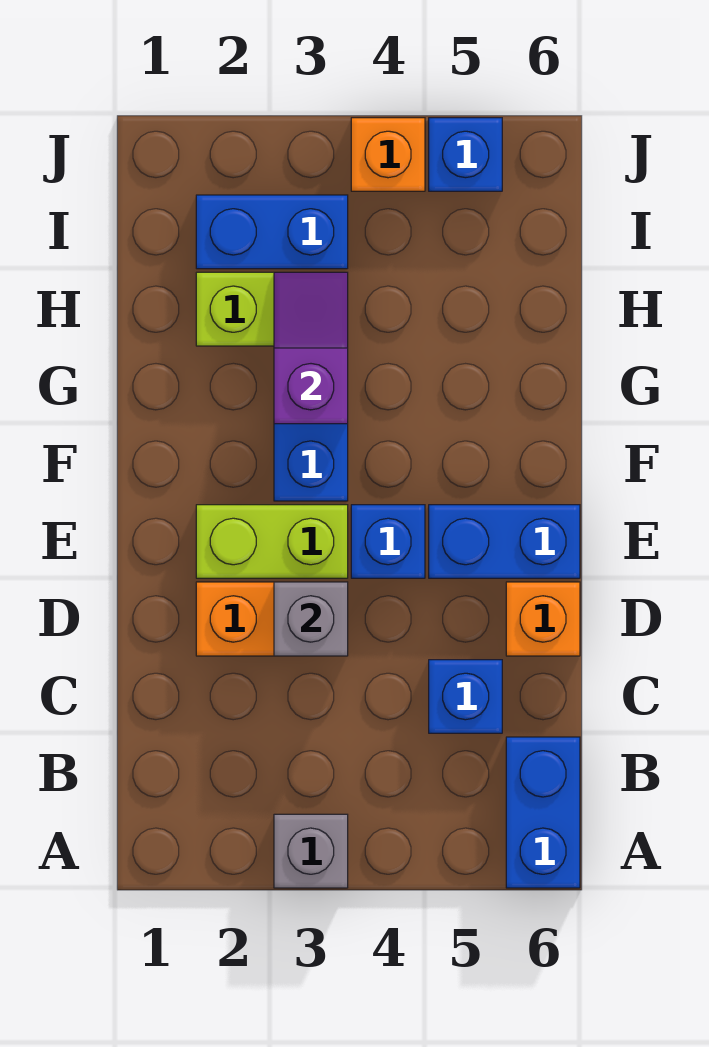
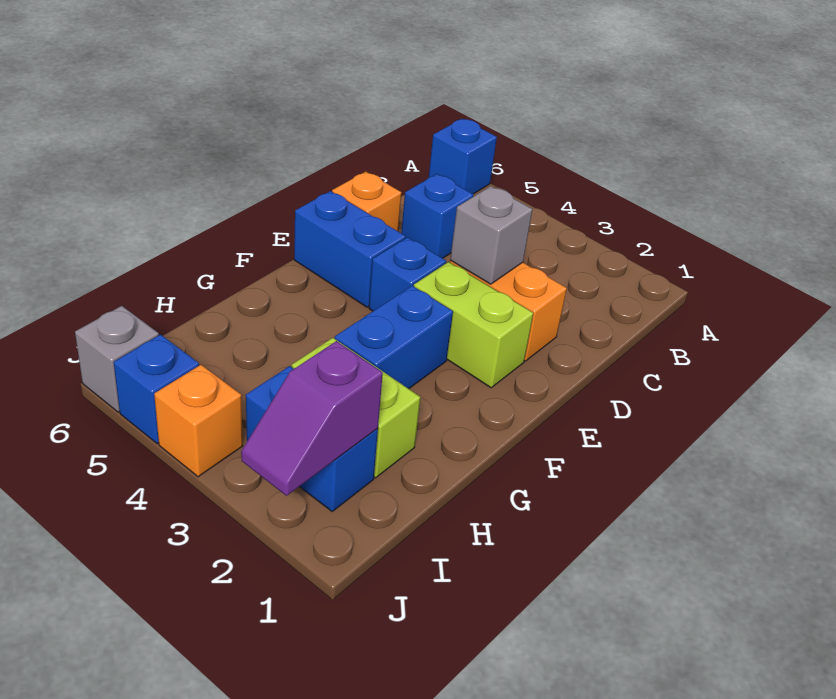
grey 1x1 brick [274,814,348,888] -> grey 1x1 brick moved to [75,306,159,412]
blue 1x2 brick [506,737,580,888] -> blue 1x1 brick [429,119,497,194]
purple 1x2 slope [274,272,348,424] -> purple 1x2 slope moved to [241,341,383,496]

